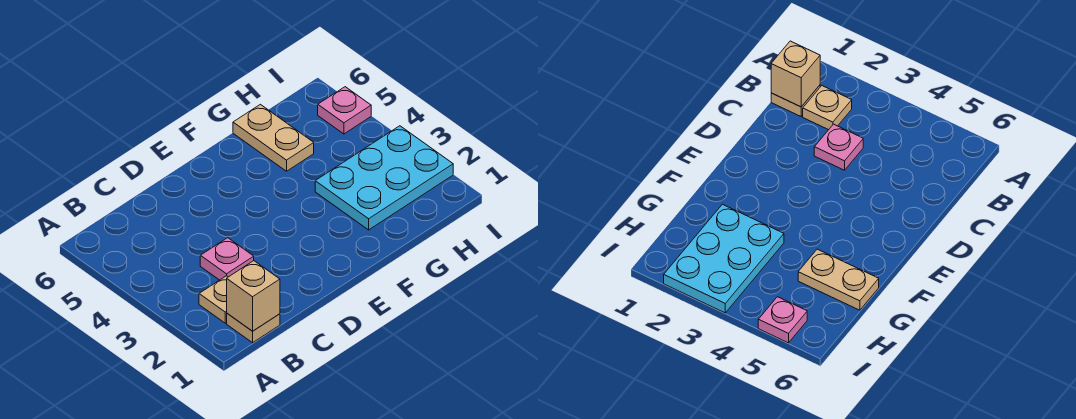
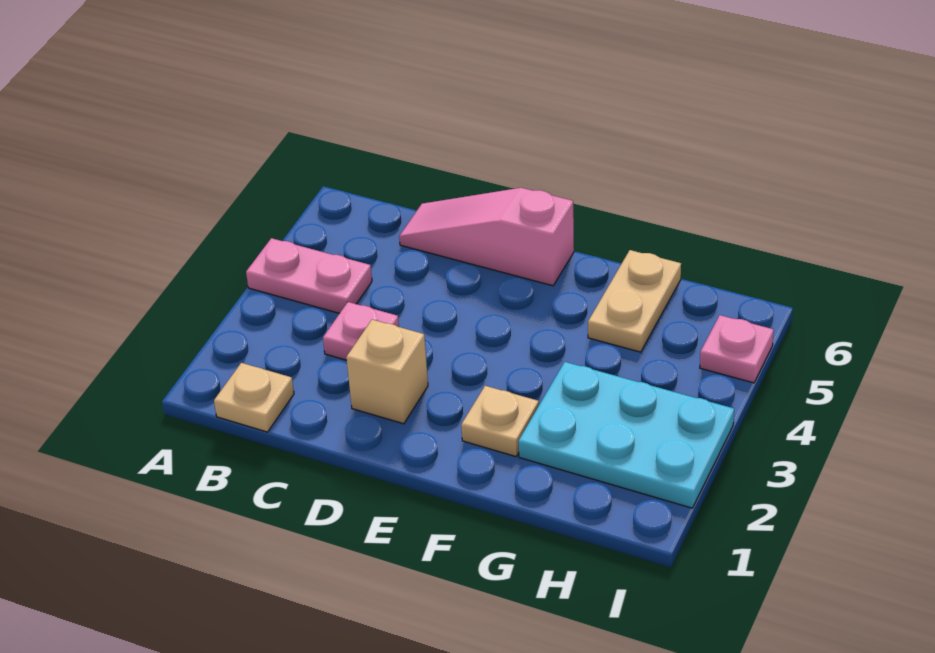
none -> pink 1x2 plate [246,238,372,313]
tan 1x1 brick [227,261,280,331] -> tan 1x1 brick moved to [346,320,428,424]
tan 1x1 plate [199,276,228,323] -> tan 1x1 plate moved to [461,386,539,457]
none -> pink 1x3 slope [399,188,574,286]

